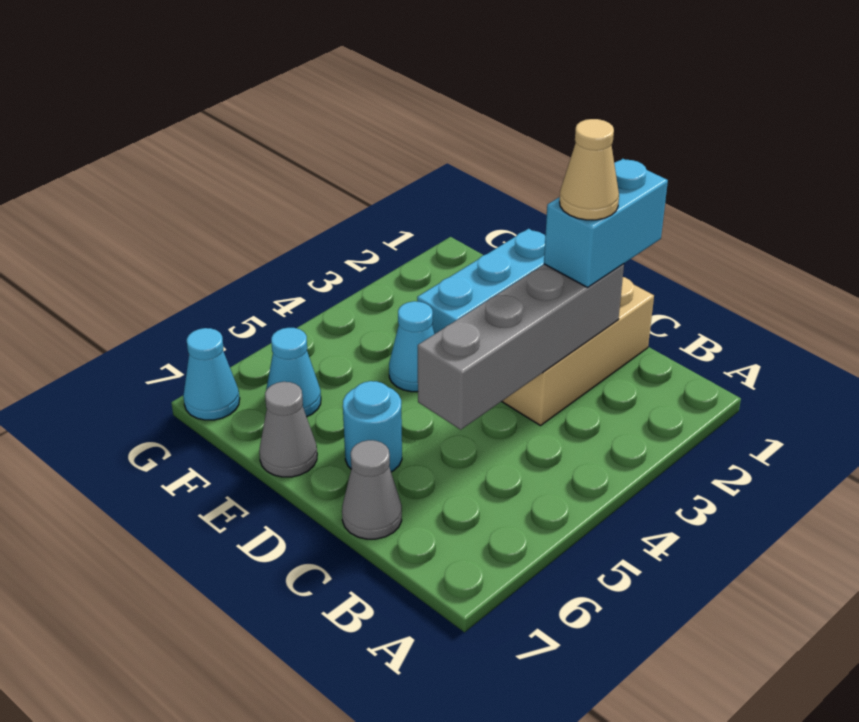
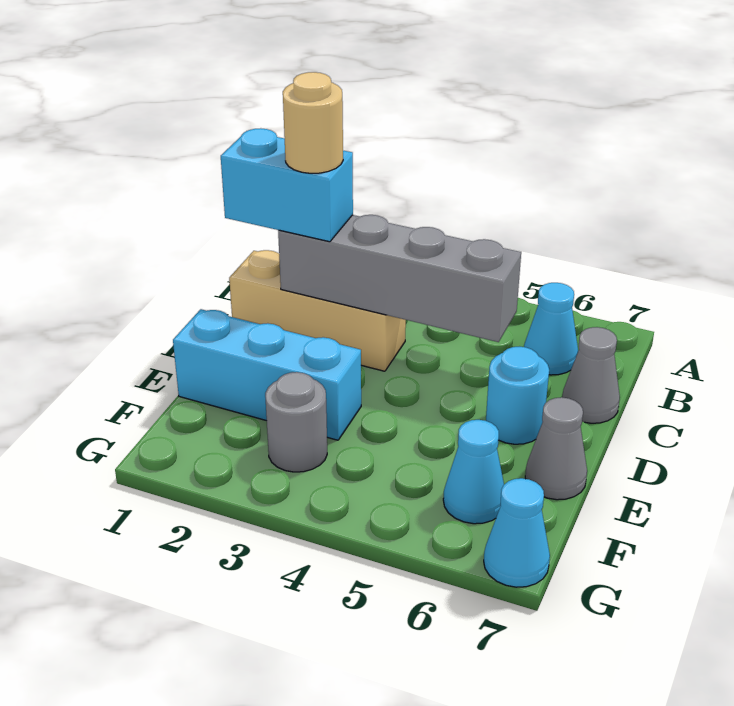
tan 1x1 cone [560,119,619,220] -> tan 1x1 round brick [283,72,343,173]
cyan 1x1 cone [389,301,434,392] -> cyan 1x1 cone moved to [524,283,578,375]
none -> grey 1x1 round brick [265,372,327,472]

